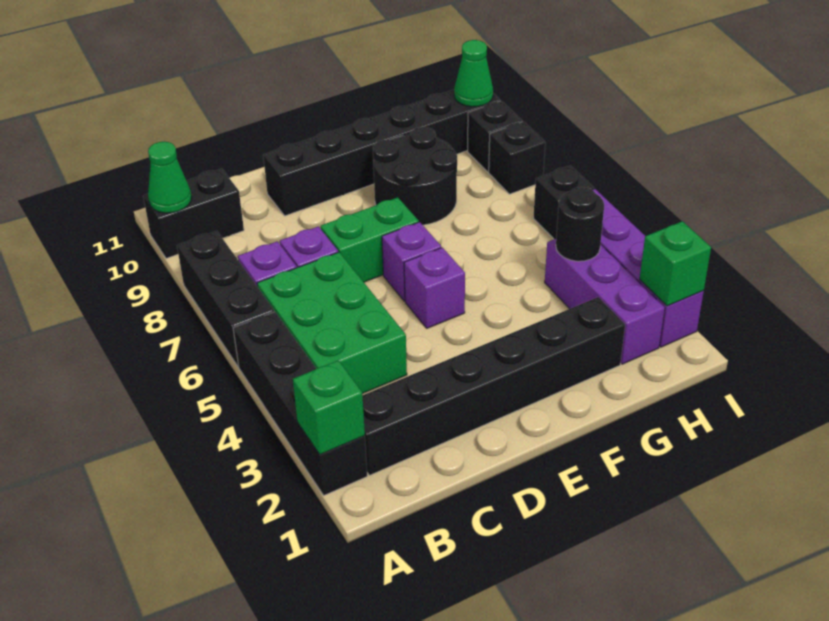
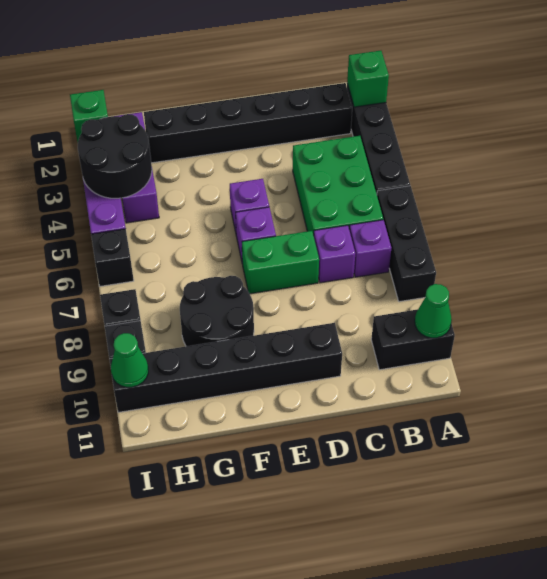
black 1x1 round brick [556,187,604,261] -> black 2x2 round brick [78,114,152,198]

